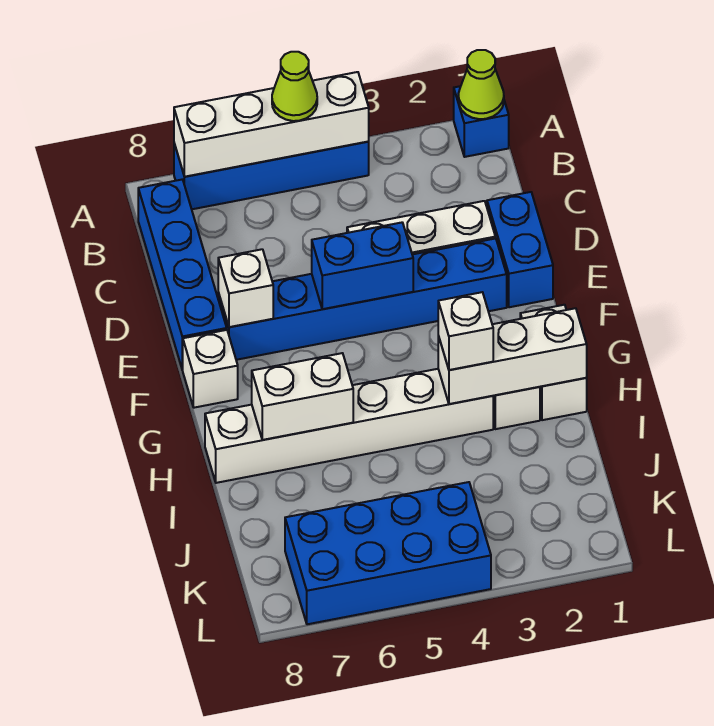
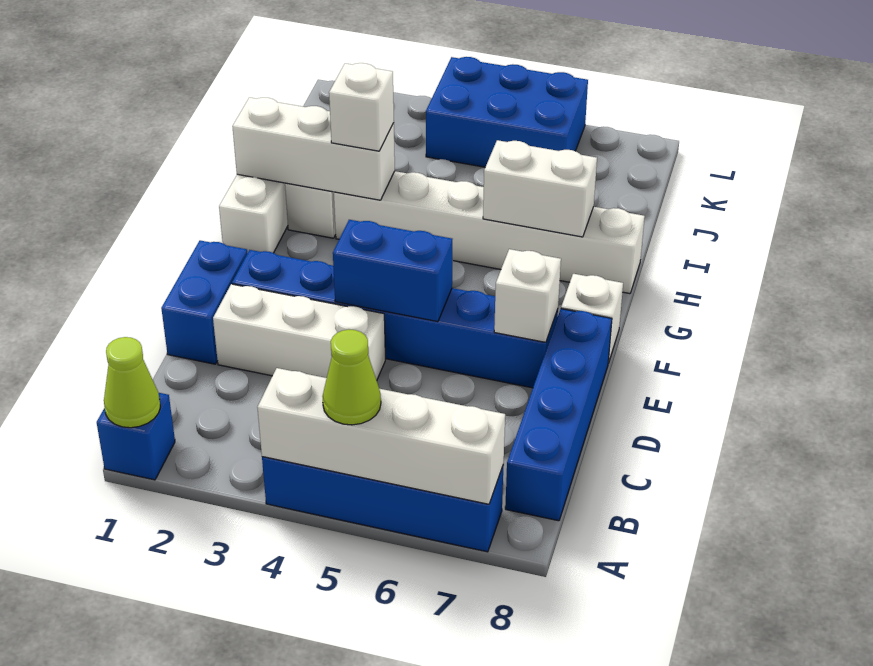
blue 2x4 brick [285,482,491,624] -> blue 2x3 brick [426,57,588,167]

